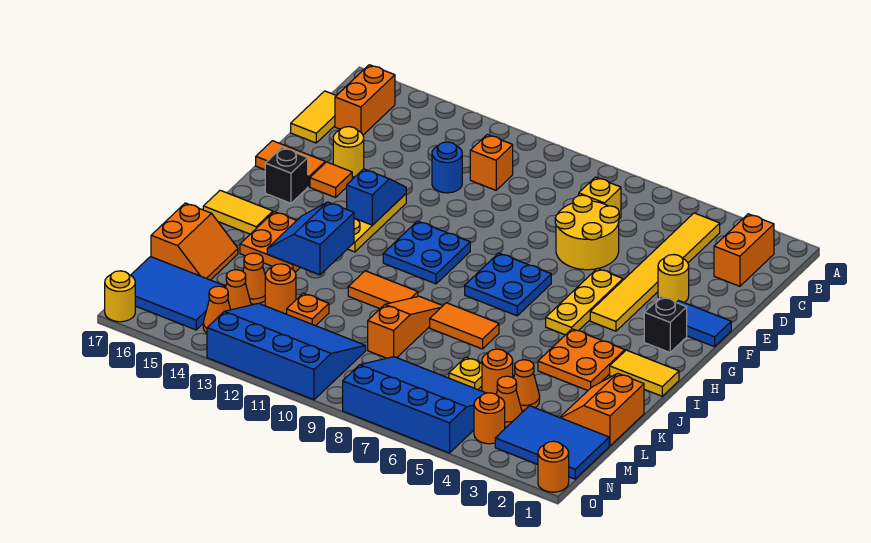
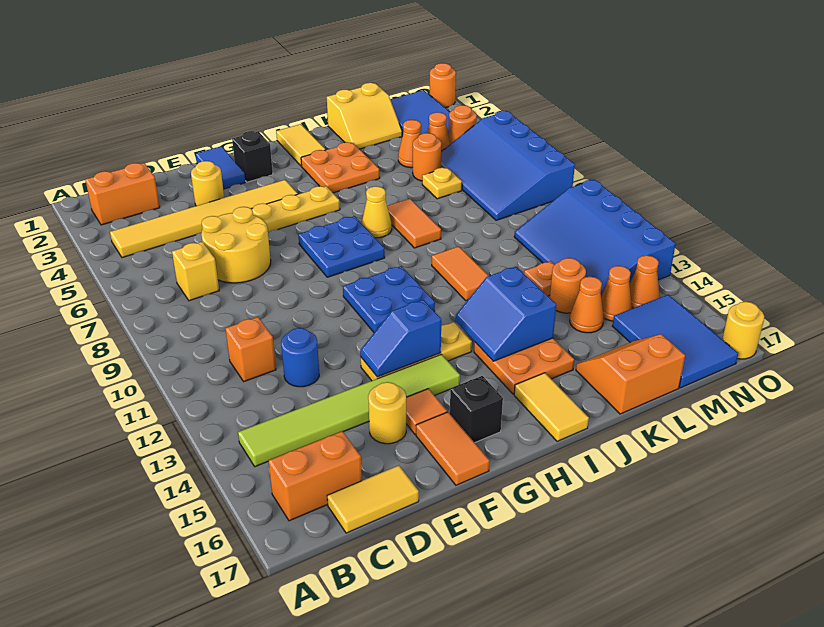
none -> lime 1x6 tile [238,354,460,467]
none -> yellow 1x1 cone [362,186,392,238]
blue 2x2 slope [267,202,354,275] -> blue 2x2 slope turned to [455,267,556,361]
orange 1x3 slope [368,296,443,358] -> none
orange 2x2 slope [560,373,644,446] -> yellow 2x2 slope [327,83,402,149]

